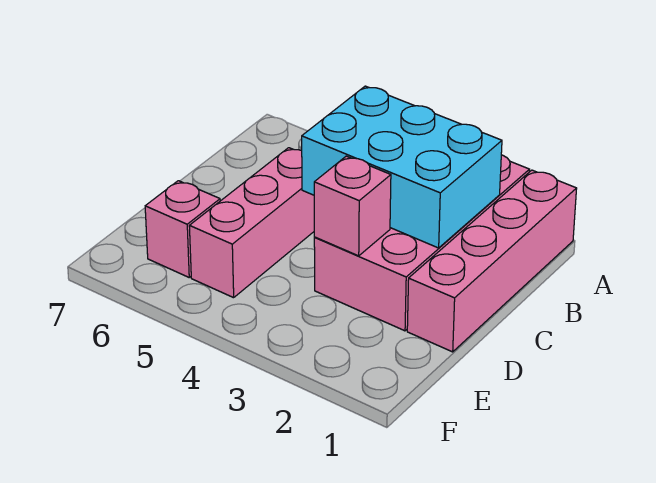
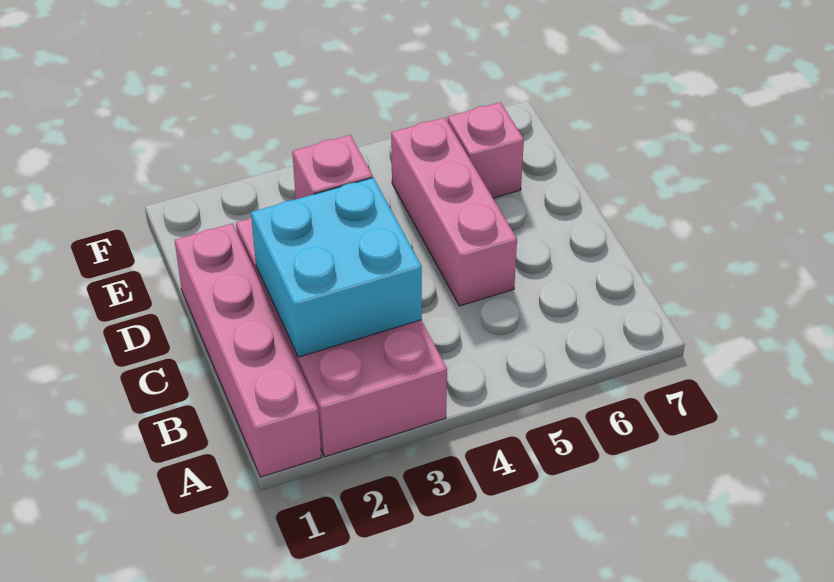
cyan 2x3 brick [302,86,502,248] -> cyan 2x2 brick [251,178,422,357]

